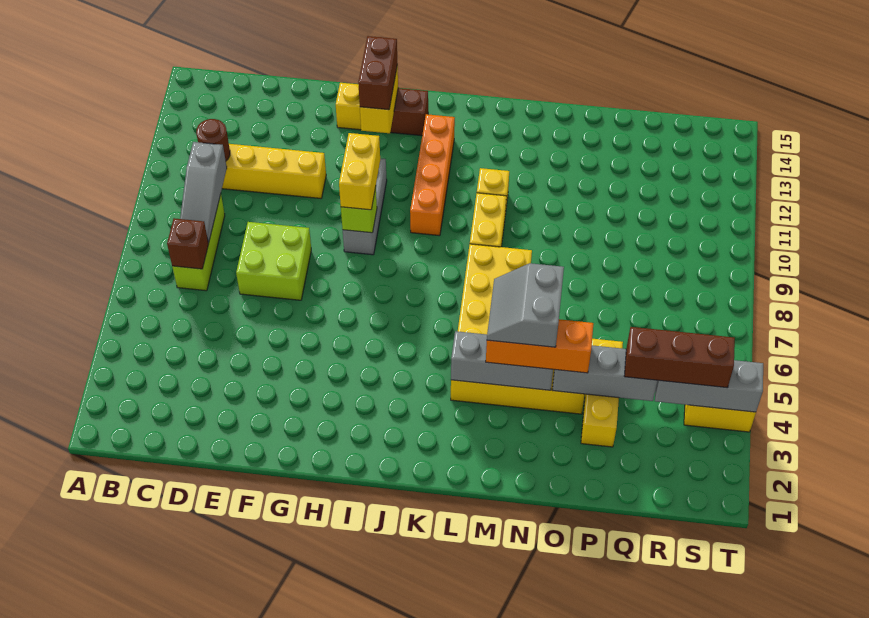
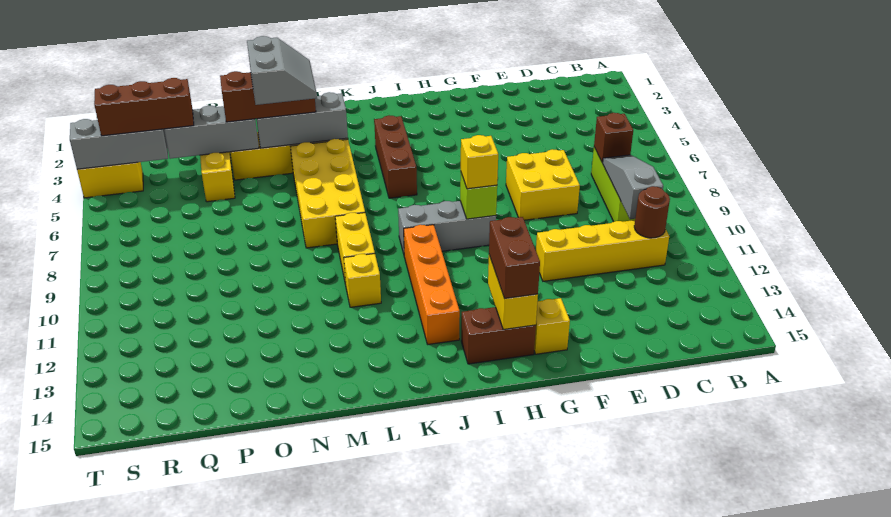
lime 2x2 brick [236,222,311,300] -> yellow 2x2 brick [506,149,580,220]
grey 1x3 brick [343,158,387,255] -> grey 1x3 brick turned to [398,201,496,254]
yellow 1x2 brick [339,133,380,210] -> yellow 1x1 brick [461,135,498,189]
none -> brown 1x3 brick [374,115,417,198]
orange 1x3 brick [486,319,593,373] -> brown 1x3 brick [220,71,316,122]

